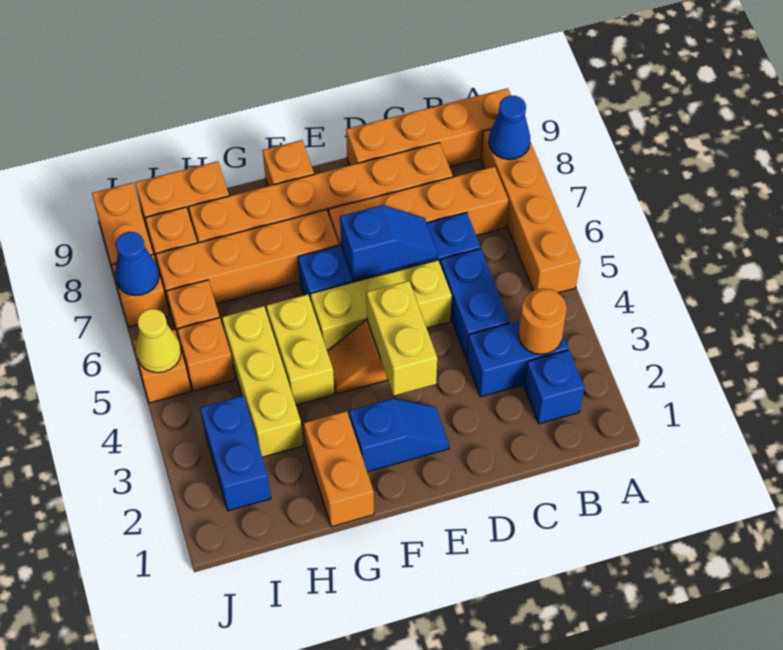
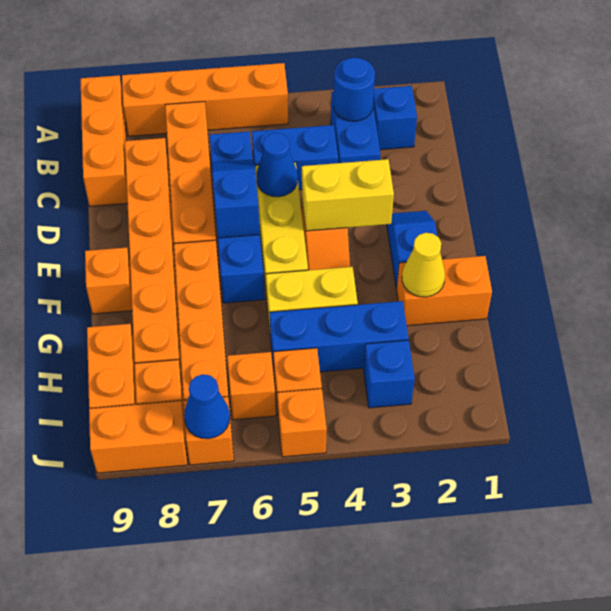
blue 1x1 cone [489,96,530,160] -> blue 1x1 cone moved to [256,133,298,197]
orange 1x4 brick [346,88,511,167] -> orange 1x3 brick [81,75,127,206]
orange 1x1 round brick [518,288,567,354] -> blue 1x1 round brick [334,58,375,121]
yellow 1x3 brick [222,306,303,457] -> blue 1x3 brick [270,301,409,372]
blue 1x2 brick [200,396,271,511] -> blue 1x1 brick [364,340,415,408]
yellow 1x1 cone [136,309,181,373] -> yellow 1x1 cone moved to [402,233,445,297]

